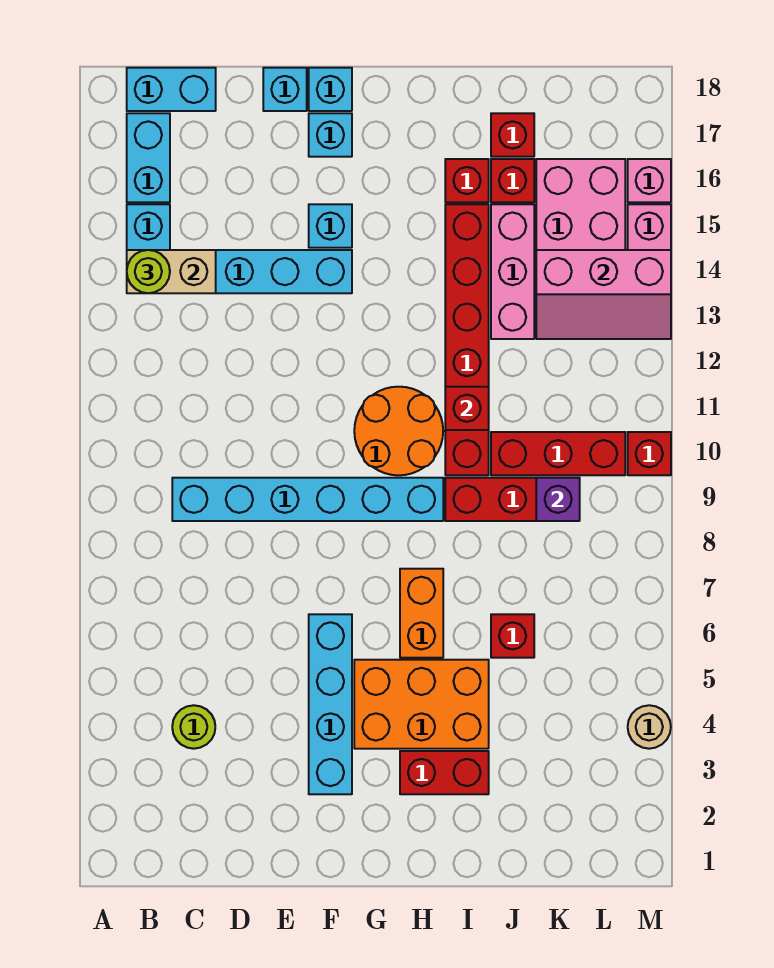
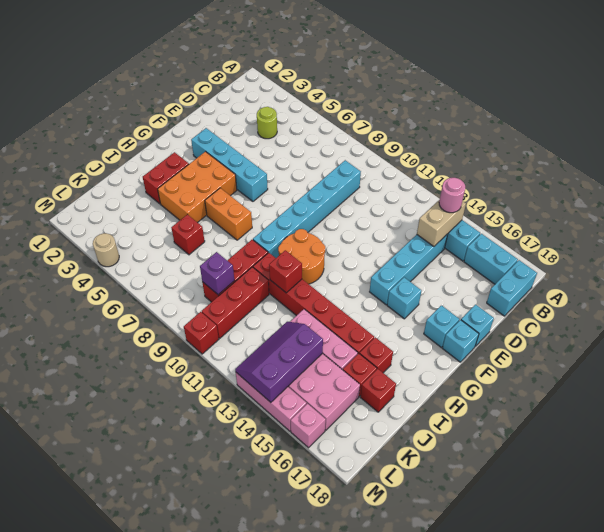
lime 1x1 round brick [127,250,170,293] -> pink 1x1 round brick [439,178,465,213]
pink 2x3 slope [536,250,671,339] -> purple 2x3 slope [235,322,323,402]

